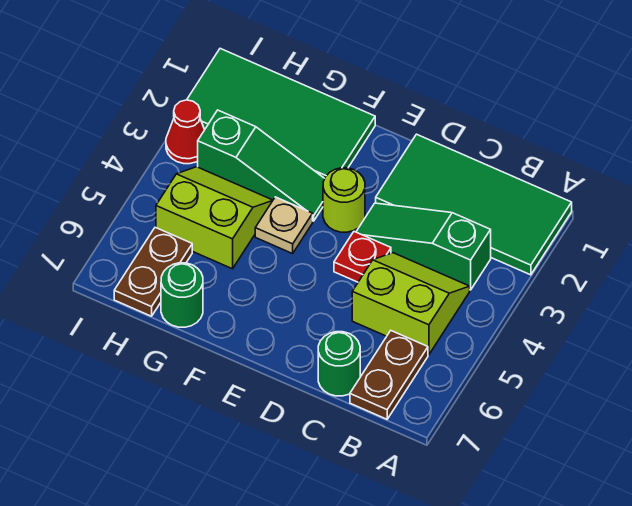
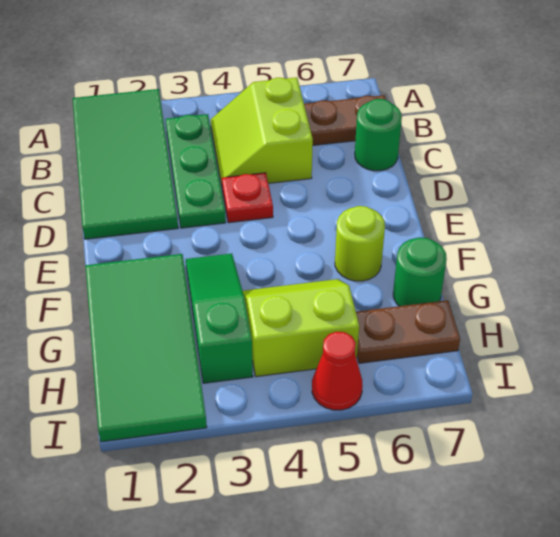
green 1x3 slope [356,203,491,290] -> green 1x3 plate [166,114,226,228]
lime 1x1 round brick [323,168,365,232] -> lime 1x1 round brick moved to [335,206,385,281]
tan 1x1 plate [255,197,313,254] -> none
lime 2x2 slope [156,167,273,269] -> lime 2x2 slope turned to [243,279,359,377]
red 1x1 cone [166,100,204,164] -> red 1x1 cone moved to [312,332,363,410]

